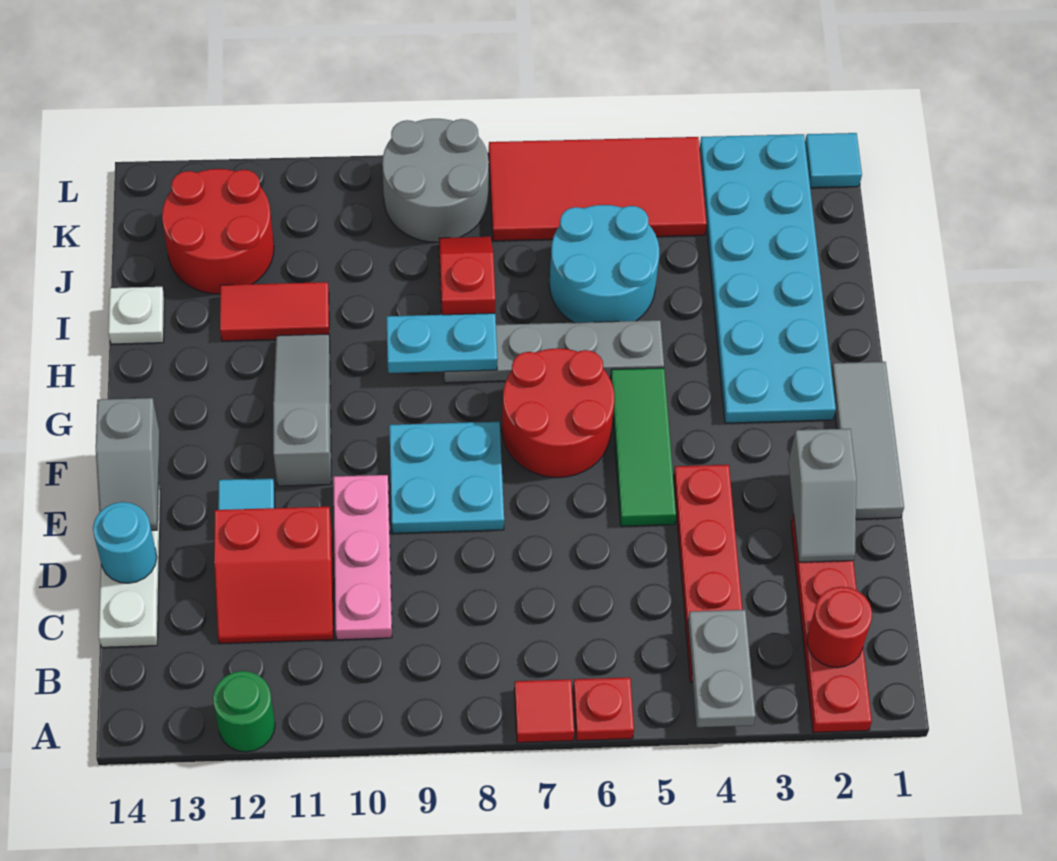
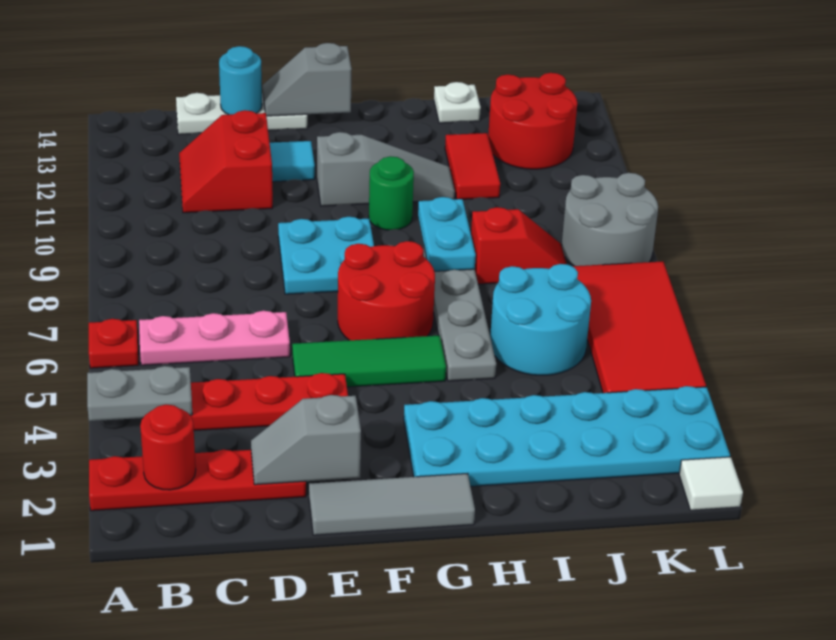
red 1x1 tile [514,679,574,743] -> none
green 1x1 round brick [213,671,275,752] -> green 1x1 round brick moved to [369,156,414,230]
pink 1x3 plate [333,475,392,640] -> pink 1x3 plate moved to [139,311,290,365]
cyan 1x1 tile [805,133,862,188] -> white 1x1 tile [679,457,743,510]

